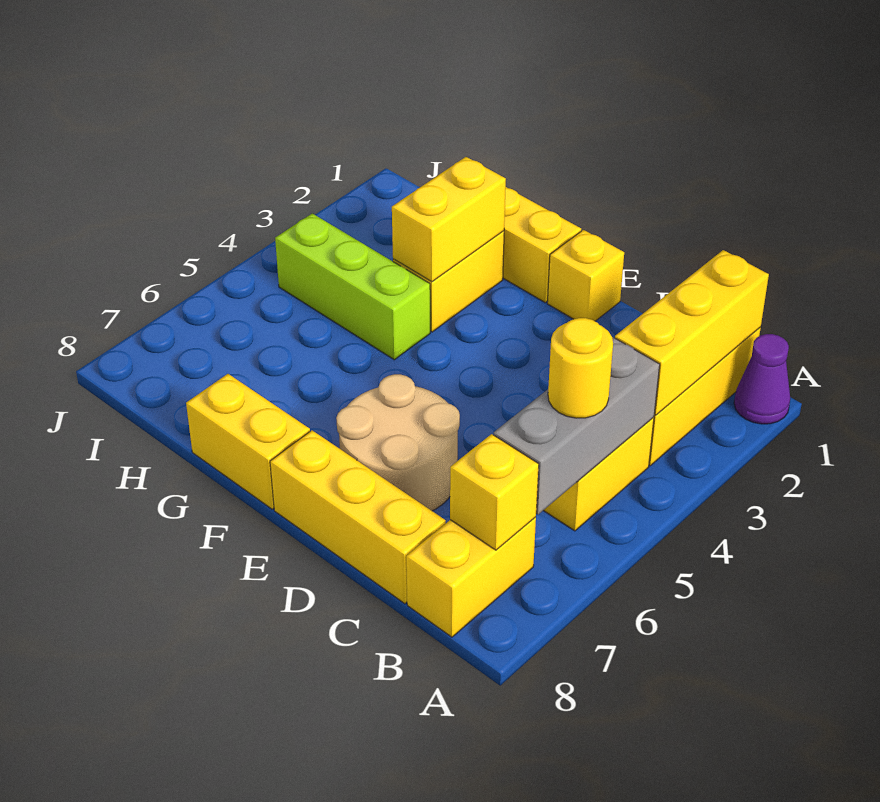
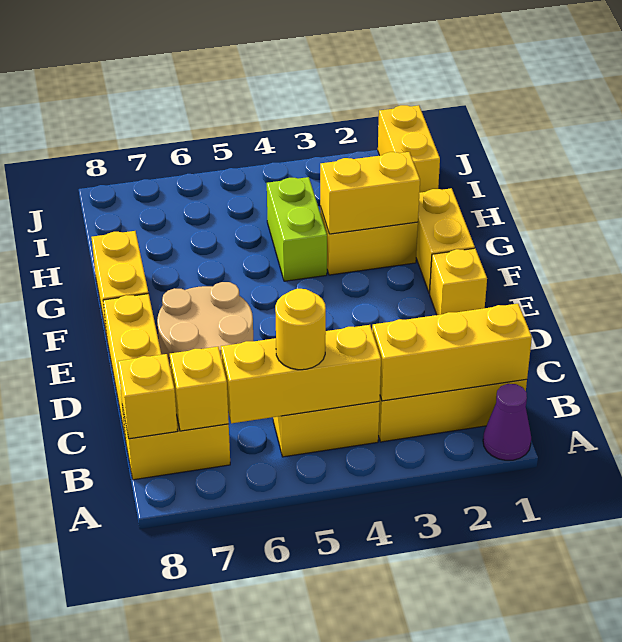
grey 1x3 brick [494,337,660,515] -> yellow 1x3 brick [221,325,381,423]
none -> yellow 1x1 brick [118,354,178,439]
lime 1x3 brick [275,213,430,360] -> lime 1x2 brick [267,177,327,281]
none -> yellow 1x2 brick [378,105,440,193]

